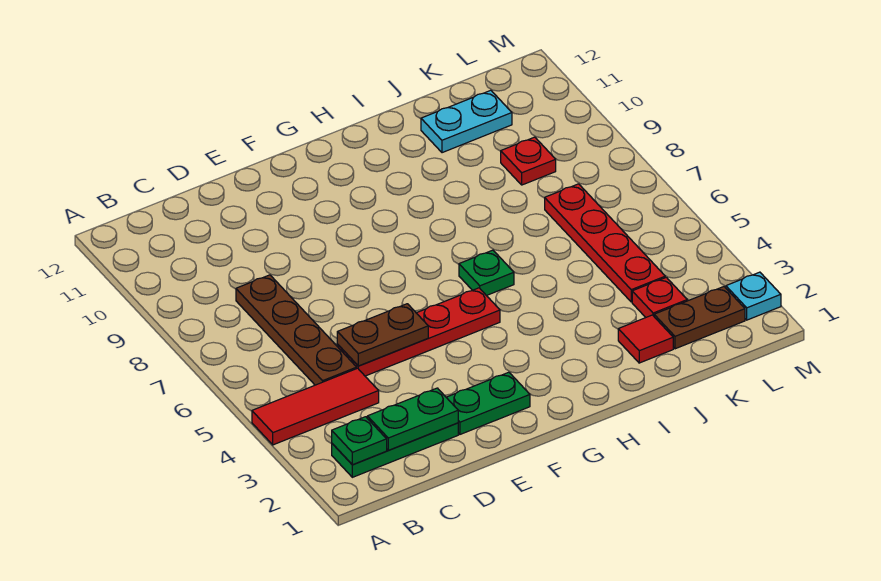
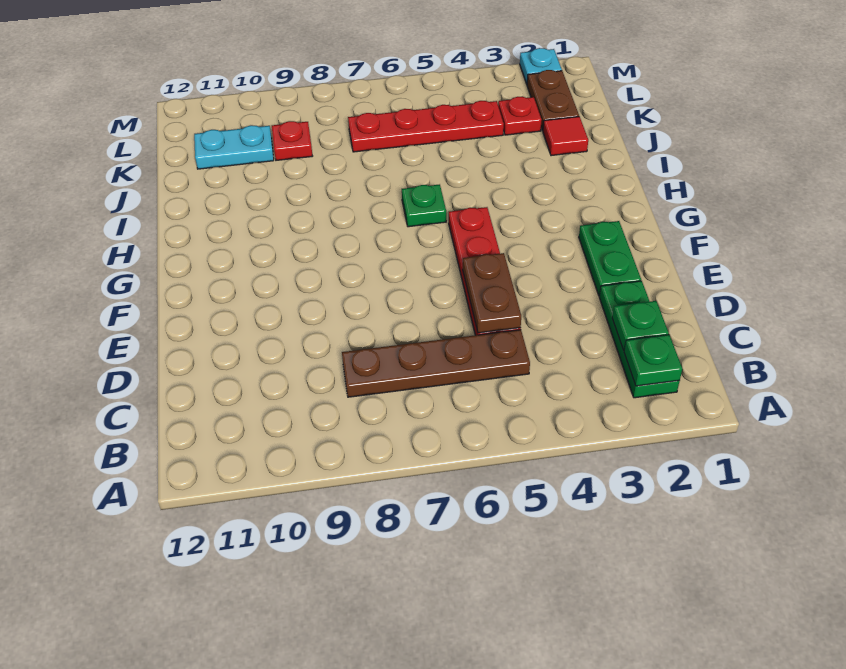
red 1x3 tile [252,368,379,445] -> none
green 1x2 plate [367,388,458,450] -> green 1x1 plate [612,301,669,350]
cyan 1x2 plate [421,90,512,153] -> cyan 1x2 plate turned to [194,125,274,169]

